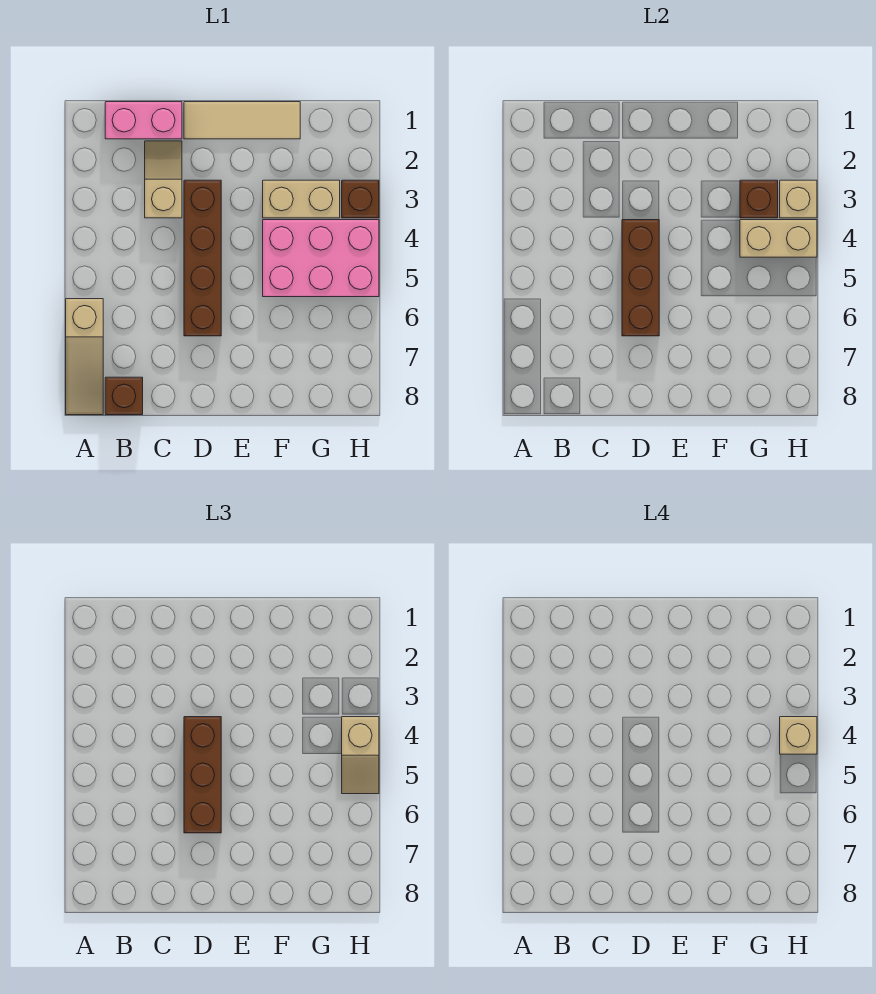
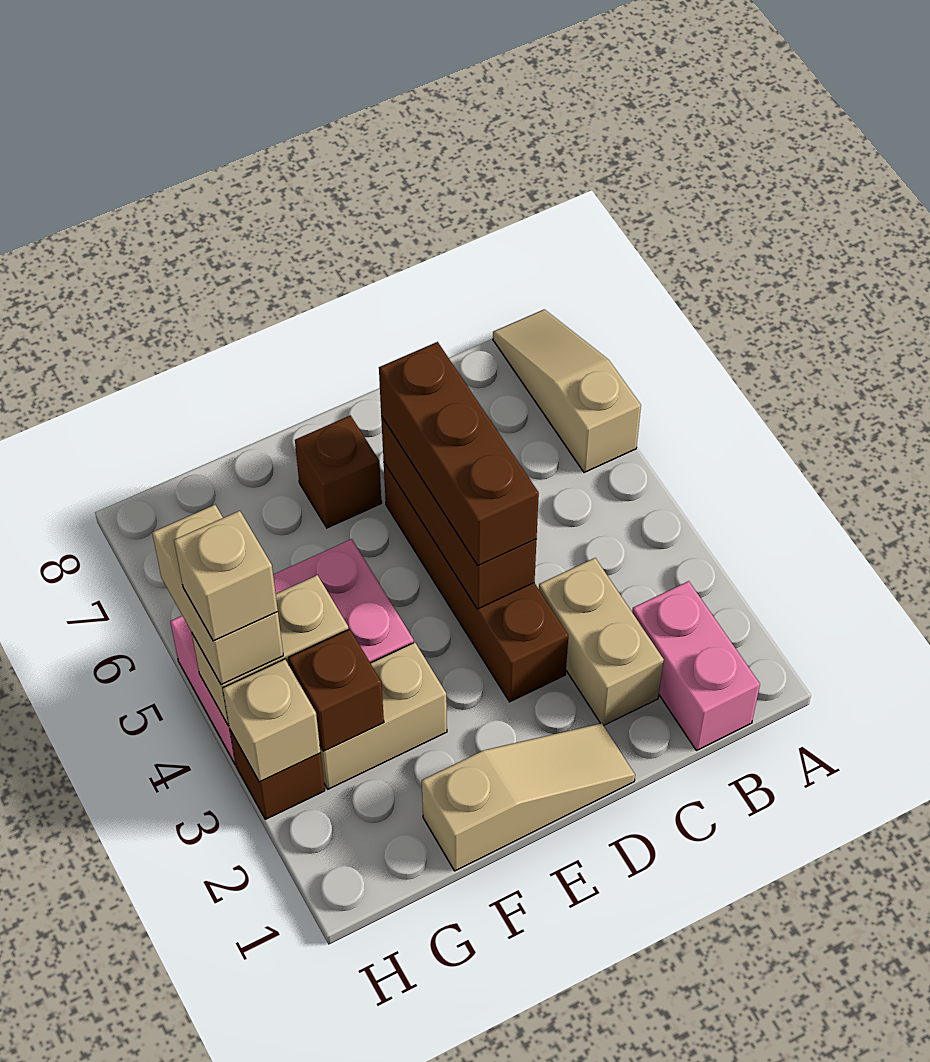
pink 1x2 brick [105,102,182,139] -> pink 1x2 brick turned to [632,581,760,750]
brown 1x1 brick [105,377,143,415] -> brown 1x1 brick moved to [295,415,382,528]
tan 1x2 slope [145,141,182,218] -> tan 1x2 brick [539,558,664,726]
tan 1x3 tile [184,102,300,139] -> tan 1x3 slope [422,723,635,871]
tan 1x2 slope [342,717,379,794] -> tan 1x2 brick [152,505,283,685]

